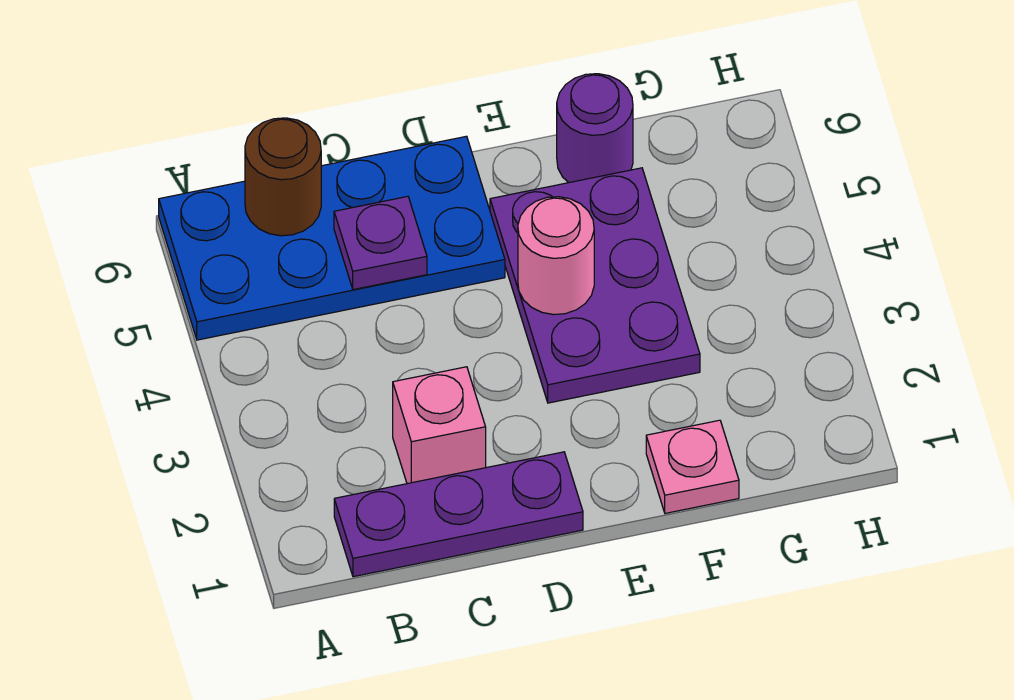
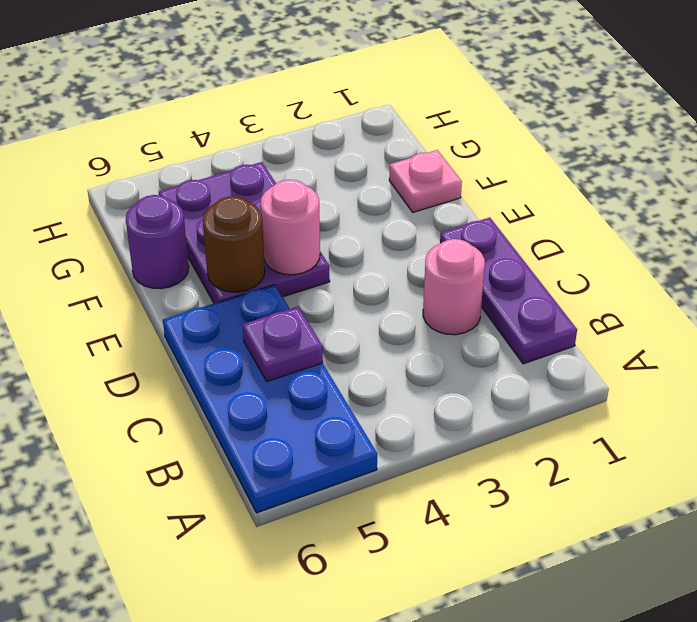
brown 1x1 round brick [245,118,321,236] -> brown 1x1 round brick moved to [203,196,265,292]
pink 1x1 brick [393,367,486,484] -> pink 1x1 round brick [423,239,485,335]
purple 2x3 plate [490,168,700,403] -> purple 2x3 plate turned to [159,162,330,303]

